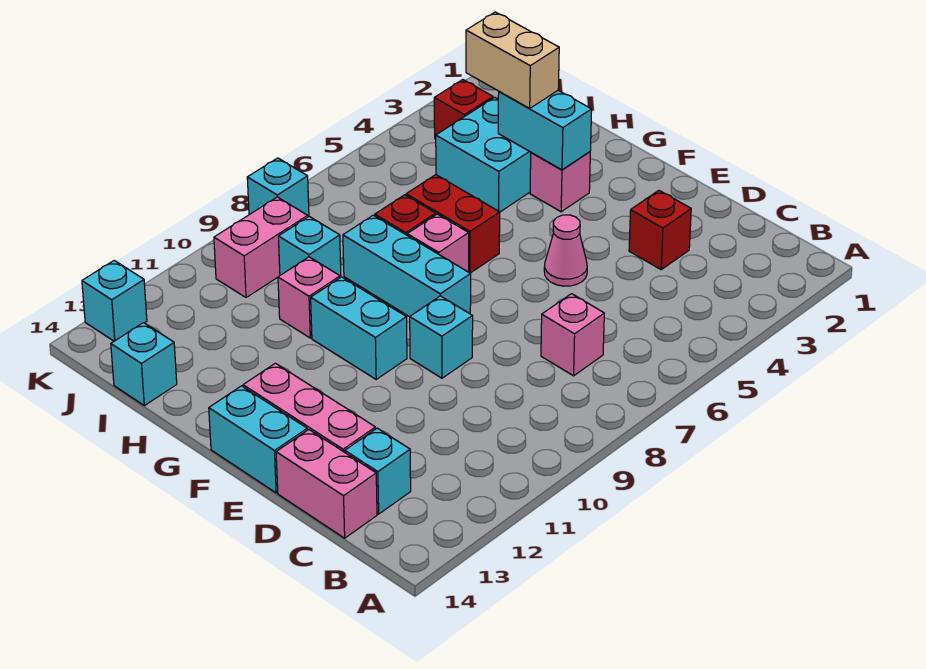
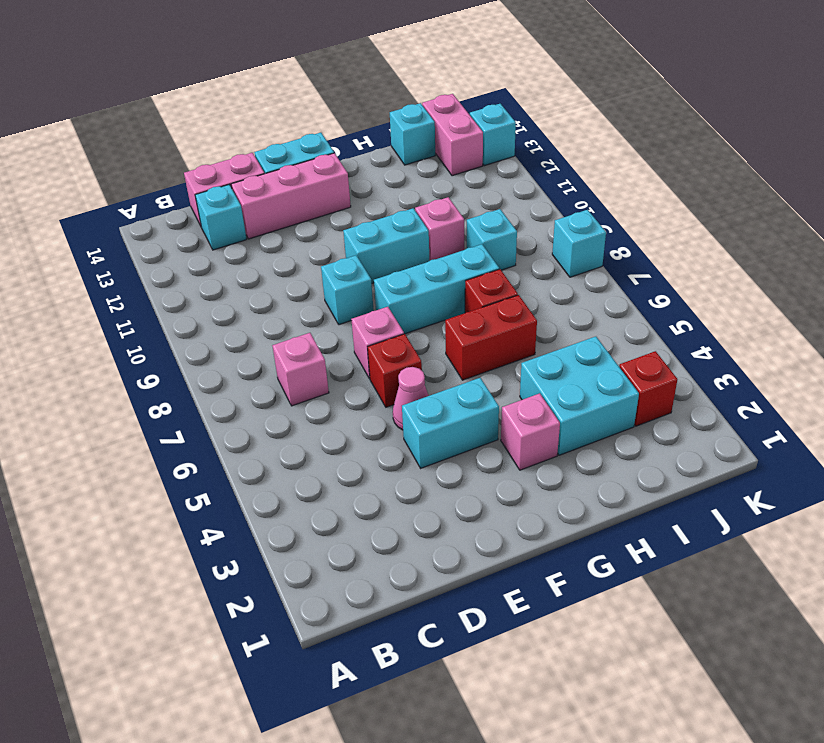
red 1x1 brick [629,191,691,270] -> red 1x1 brick moved to [368,334,422,407]
cyan 1x2 brick [498,90,592,170] -> cyan 1x2 brick moved to [402,378,499,468]
pink 1x1 brick [407,214,469,272] -> pink 1x1 brick moved to [351,307,404,379]
tan 1x2 brick [466,12,559,109] -> none
pink 1x2 brick [214,197,308,298] -> pink 1x2 brick moved to [422,94,483,176]

